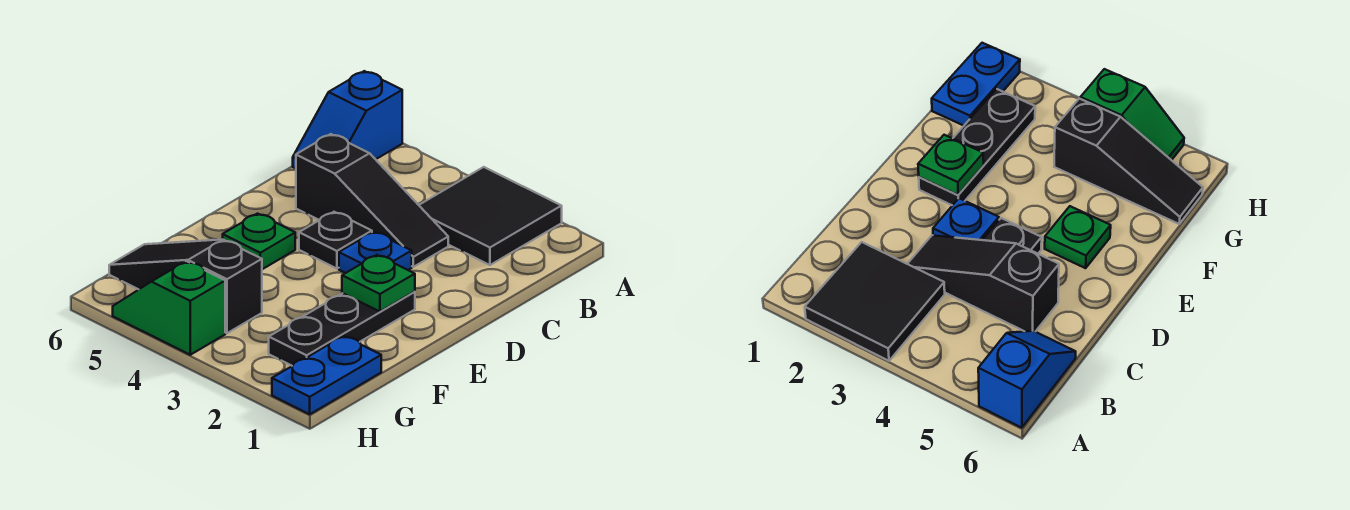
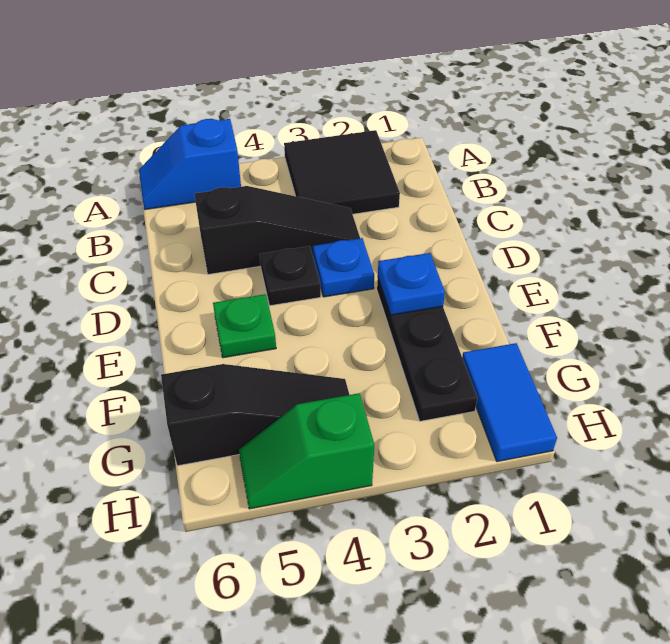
blue 1x2 slope [293,71,402,168] -> blue 1x2 slope turned to [139,119,241,210]
green 1x1 plate [342,255,415,312] -> blue 1x1 plate [378,253,445,315]
blue 1x2 plate [272,336,381,414] -> blue 1x2 tile [462,343,557,462]
black 1x3 slope [109,240,262,333] -> black 1x3 slope turned to [161,364,349,466]

